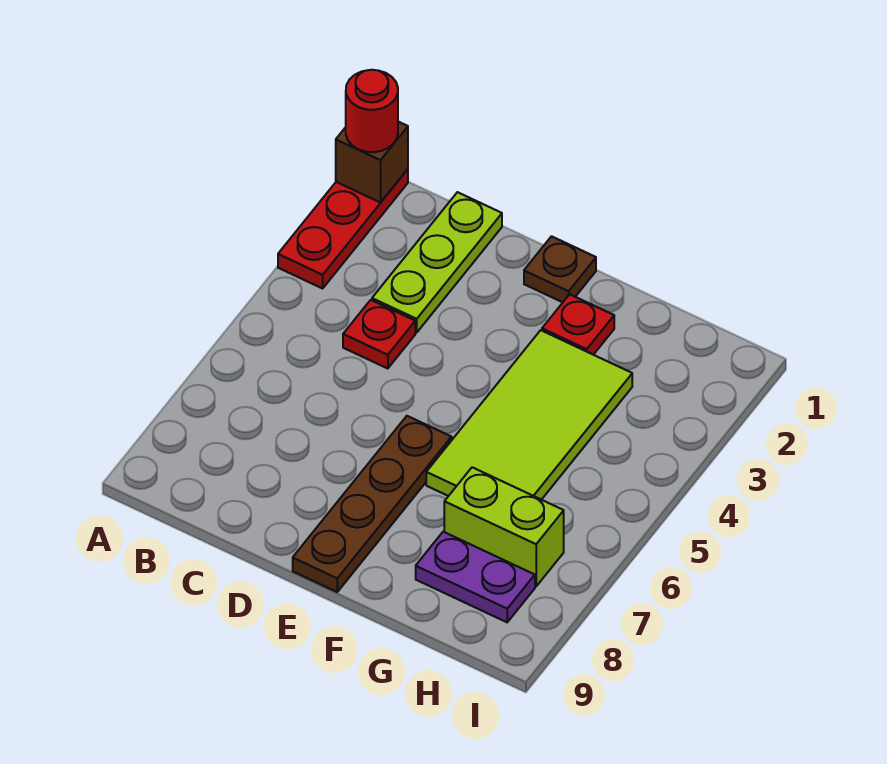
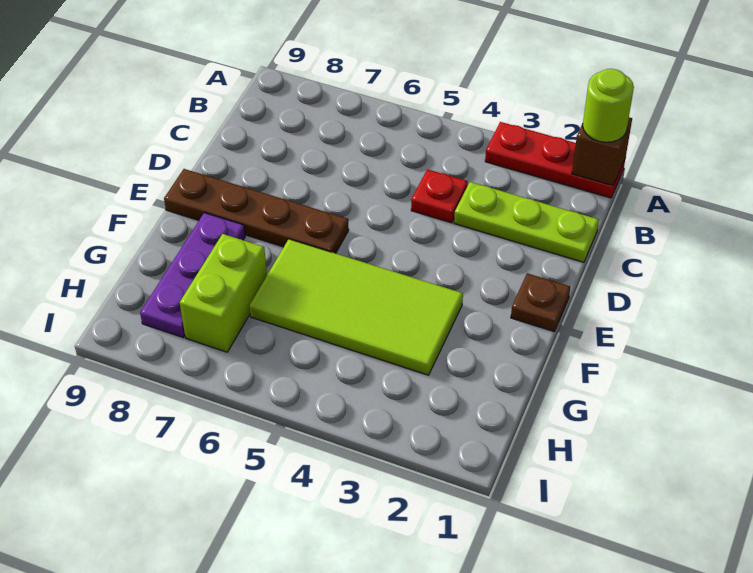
red 1x1 round brick [346,70,398,152] -> lime 1x1 round brick [583,69,634,142]
red 1x1 plate [542,294,614,355] -> none
purple 1x2 plate [416,532,535,622] -> purple 1x3 plate [140,213,245,337]

